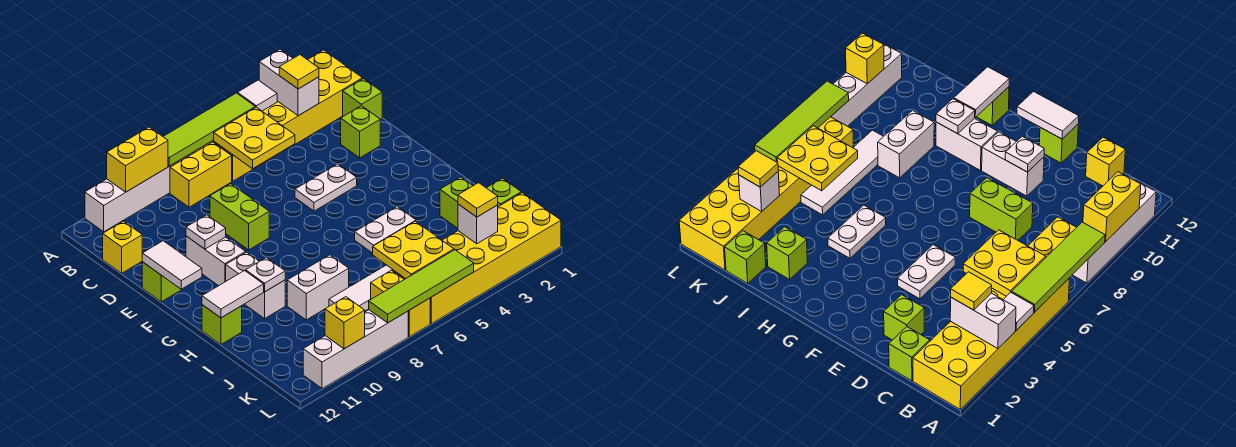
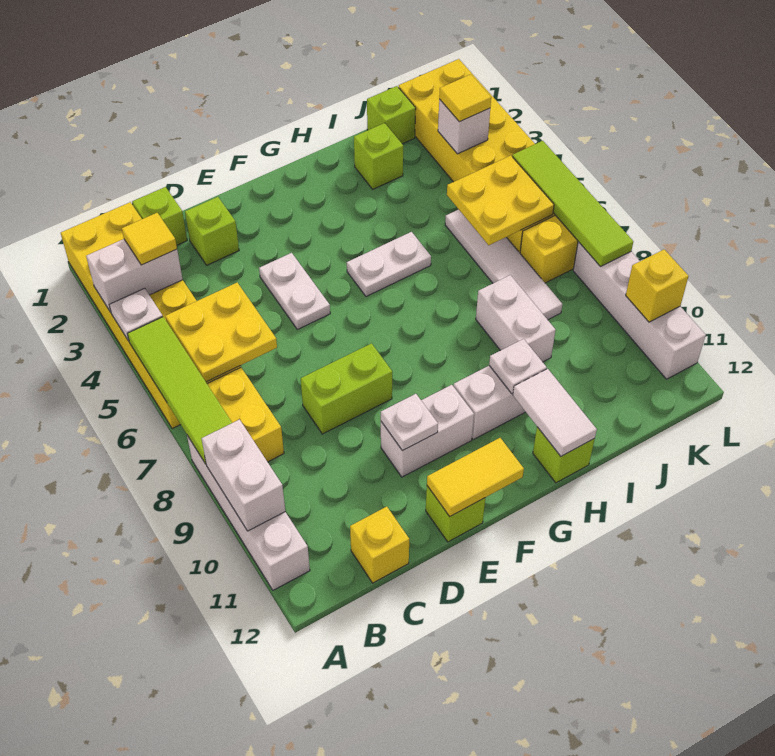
white 1x1 tile [238,80,277,111] -> white 1x1 plate [109,288,163,341]
yellow 1x2 brick [107,127,168,192] -> white 1x2 brick [202,420,285,531]
white 1x2 tile [142,241,202,289] -> yellow 1x2 tile [427,438,524,516]
white 1x2 plate [355,207,416,253] -> white 1x2 plate turned to [347,232,431,297]

